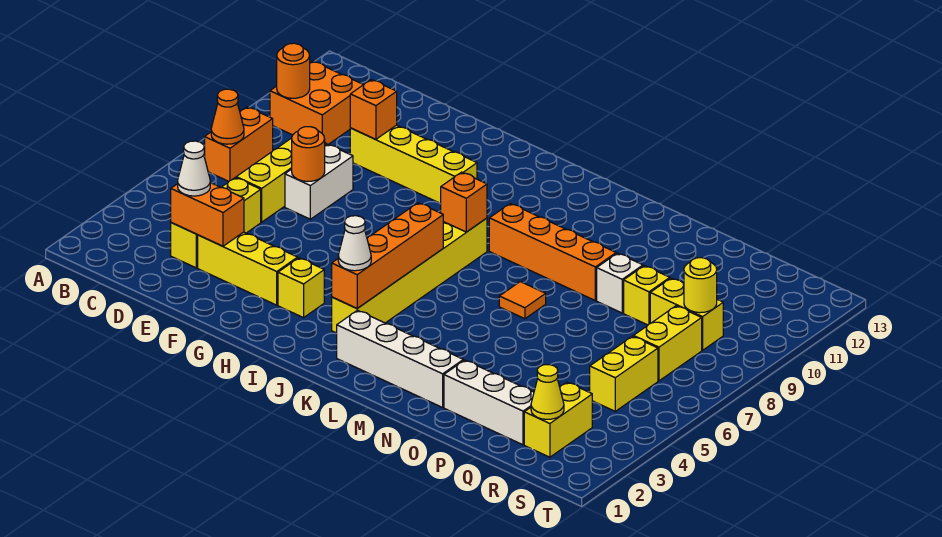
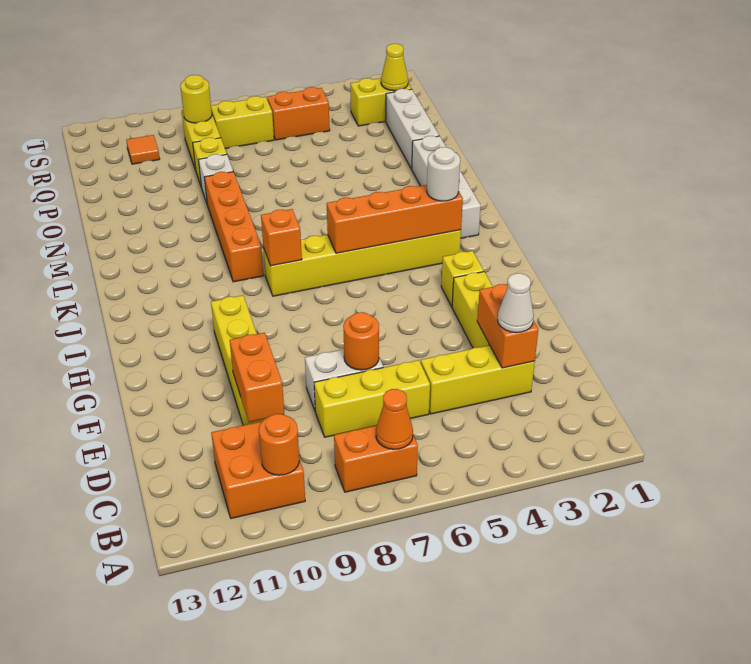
orange 1x1 brick [350,80,397,139] -> orange 1x2 brick [230,333,284,422]
white 1x1 cone [338,216,371,271] -> white 1x1 round brick [427,147,460,201]
orange 1x1 tile [499,282,546,319] -> orange 1x1 tile moved to [126,135,160,164]
yellow 1x2 brick [590,336,658,411] -> orange 1x2 brick [267,87,330,140]

